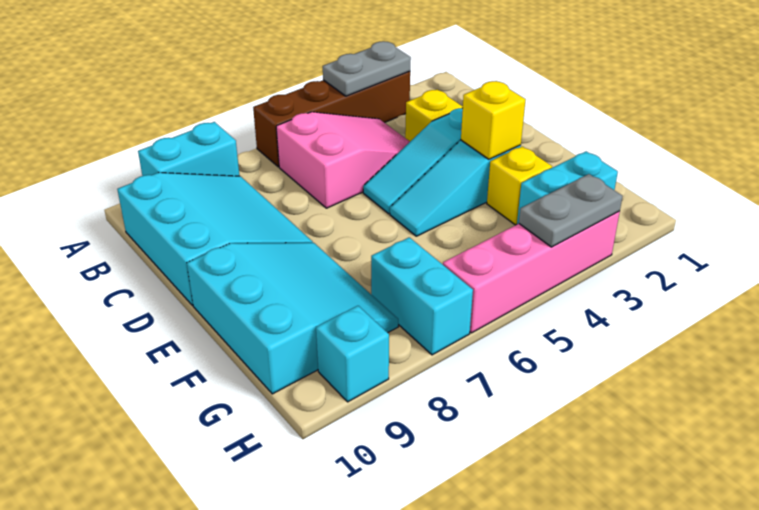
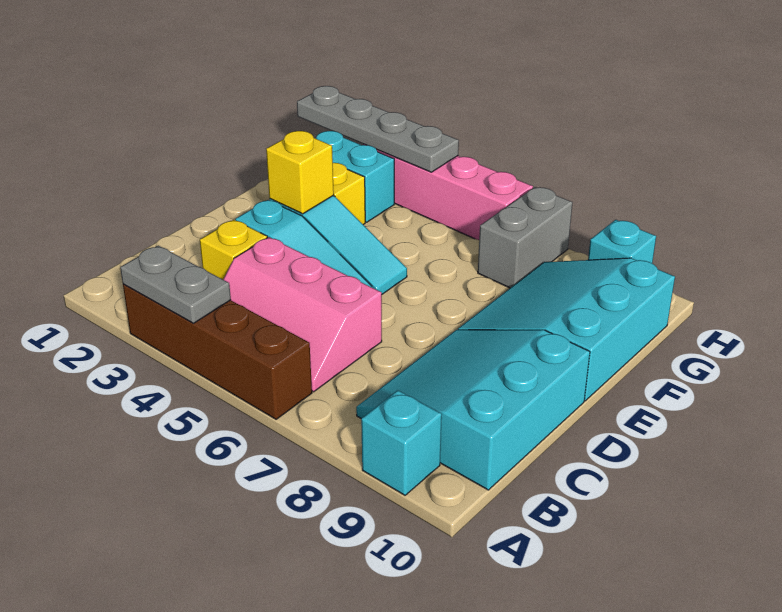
cyan 1x2 brick [138,122,239,176] -> cyan 1x1 brick [361,390,442,495]
pink 2x3 slope [276,112,410,208] -> pink 2x3 slope turned to [223,237,382,392]
cyan 1x2 brick [371,237,473,355] -> grey 1x2 brick [478,187,573,288]
grey 1x2 plate [519,174,623,247] -> grey 1x4 plate [297,86,459,172]

